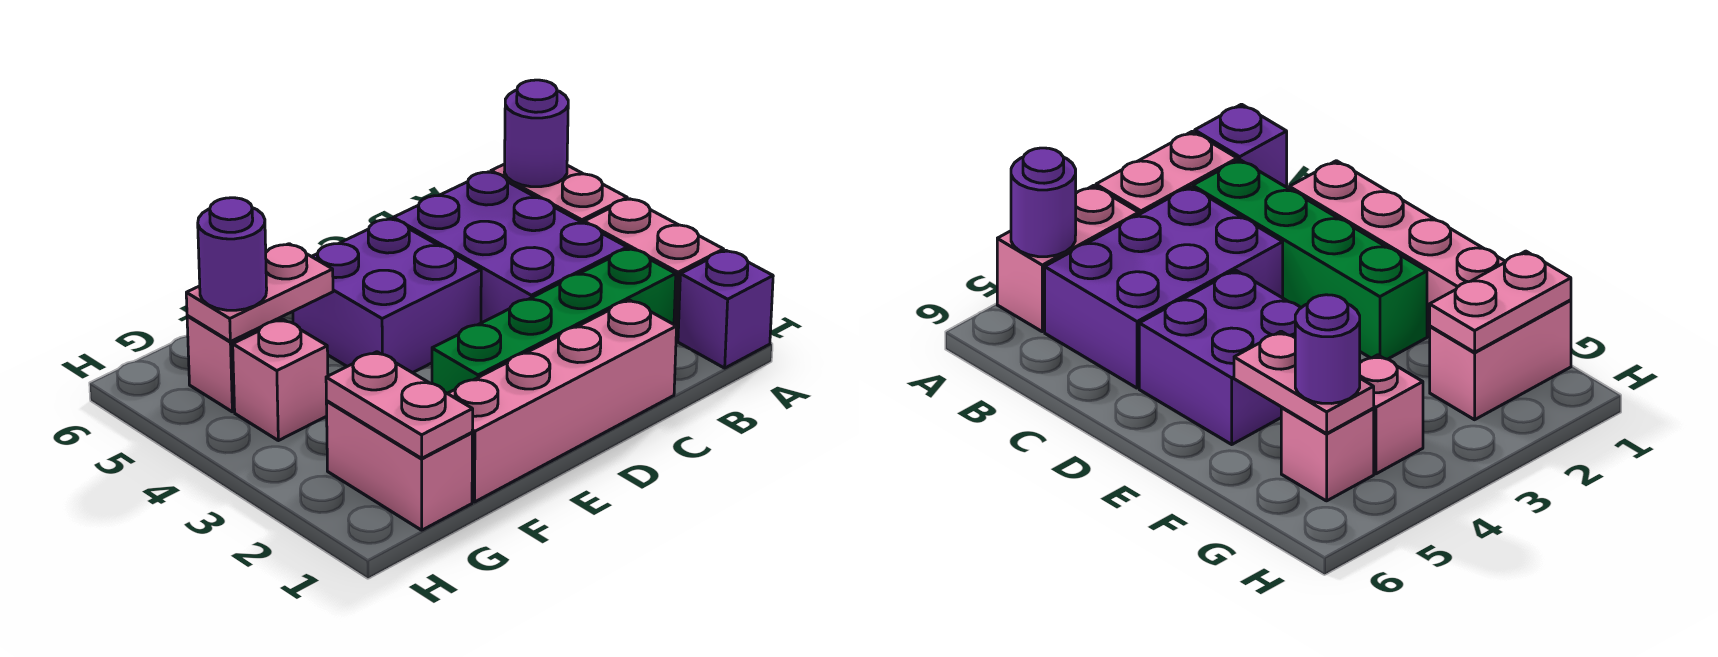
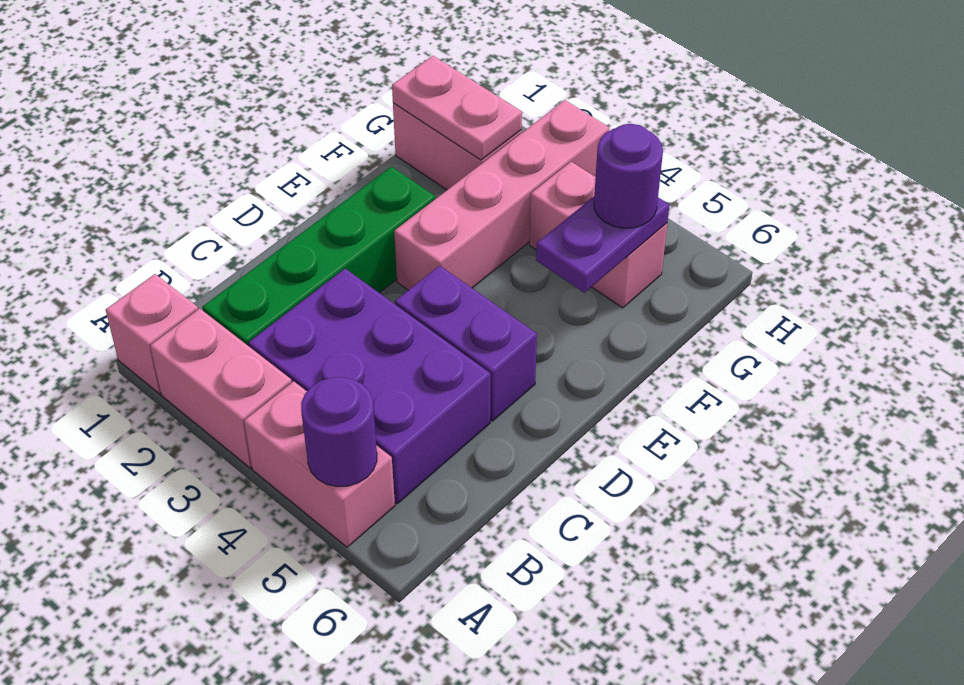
purple 1x1 brick [678,251,773,368] -> pink 1x1 brick [106,274,198,394]
pink 1x4 brick [448,300,677,502] -> pink 1x4 brick moved to [394,100,610,290]
purple 2x2 brick [293,219,481,373] -> purple 1x2 brick [395,266,537,421]
pink 1x2 plate [186,244,333,342] -> purple 1x2 plate [536,197,670,293]

